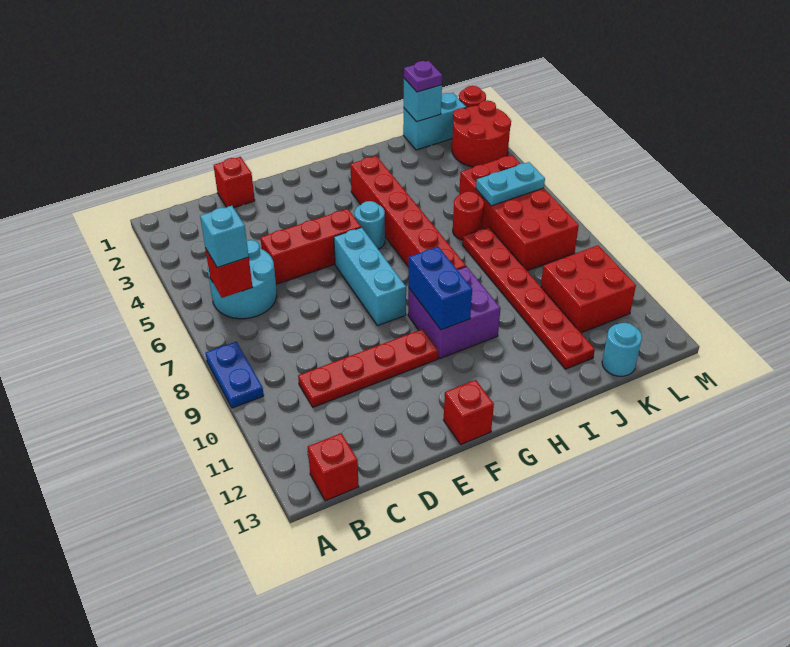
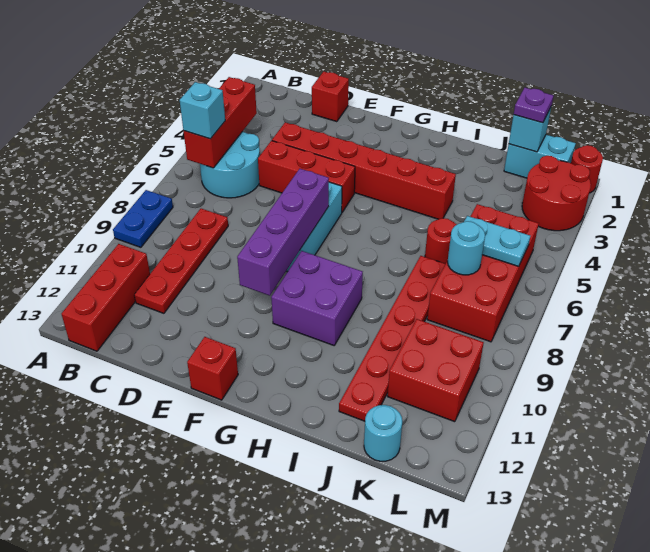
red 1x1 brick [205,248,253,298] -> red 1x3 brick [184,77,257,168]
red 1x1 brick [308,433,359,501] -> red 1x3 brick [61,244,150,351]
red 1x4 plate [298,329,438,407] -> red 1x4 plate turned to [134,209,228,313]
none -> purple 1x4 brick [237,169,329,296]
cyan 1x1 round brick [354,201,385,249] -> cyan 1x1 round brick moved to [448,221,485,275]
blue 1x2 brick [408,247,472,330] -> none
red 1x6 brick [350,156,466,269] -> red 1x6 brick turned to [272,122,456,219]

